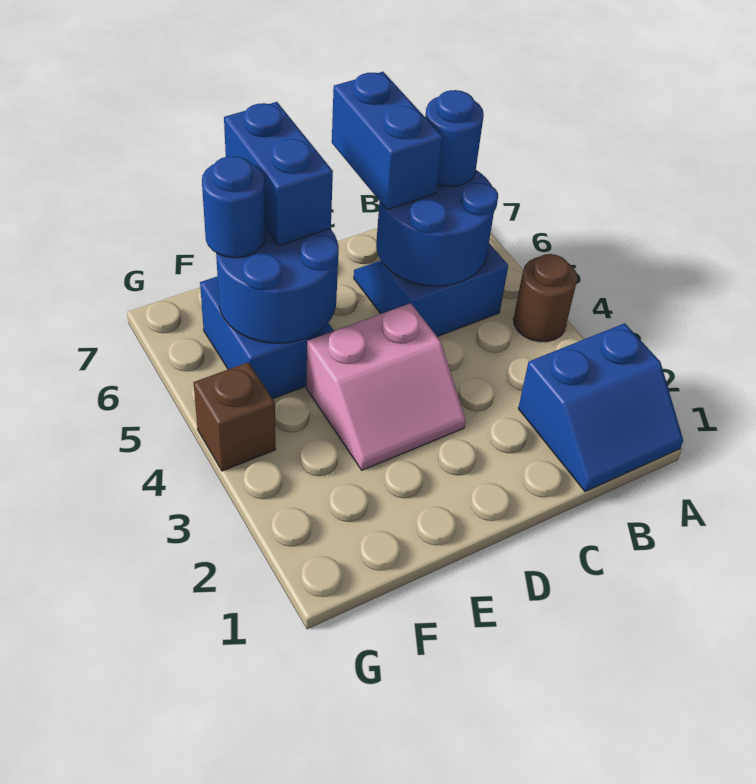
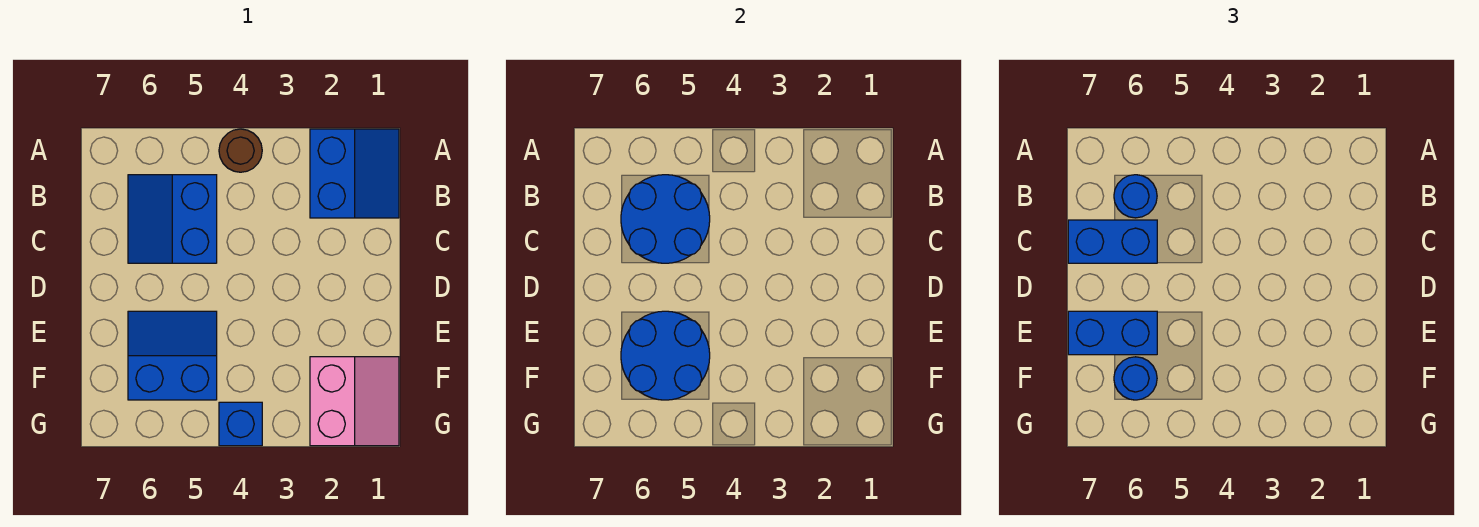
pink 2x2 slope [306,303,466,470] -> pink 2x2 slope moved to [310,357,399,446]
brown 1x1 brick [193,362,276,471] -> blue 1x1 brick [219,402,262,446]

